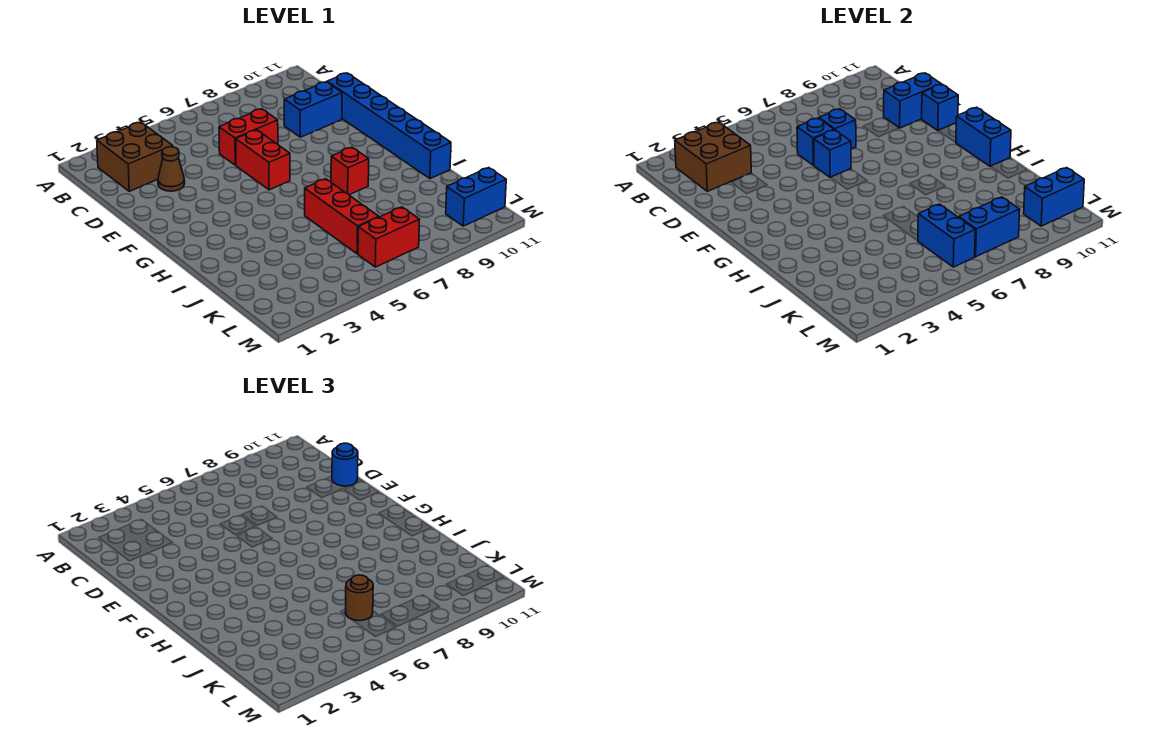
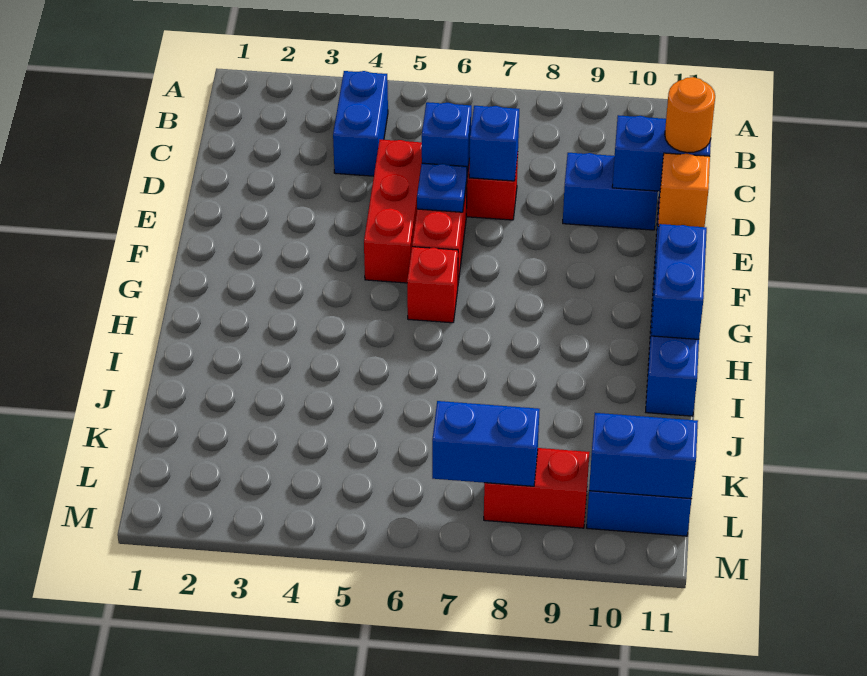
brown 2x2 brick [97,122,173,191] -> none
brown 2x2 brick [675,122,751,191] -> none
brown 1x1 cone [158,147,185,191] -> none
blue 1x1 round brick [332,443,358,486] -> orange 1x1 round brick [665,77,715,153]
blue 1x1 brick [814,130,851,177] -> blue 1x1 plate [417,163,467,212]
blue 1x1 brick [922,84,958,131] -> orange 1x1 brick [658,153,710,227]
red 1x1 brick [331,147,369,195] -> red 1x1 brick moved to [407,247,458,323]
red 1x3 brick [305,179,379,254] -> red 1x3 brick moved to [364,140,422,283]
blue 1x2 brick [918,204,975,267] -> blue 1x2 brick moved to [333,71,388,176]
brown 1x1 round brick [345,575,373,621] -> none
red 1x2 brick [358,207,420,267] -> red 1x2 brick moved to [484,448,590,528]

